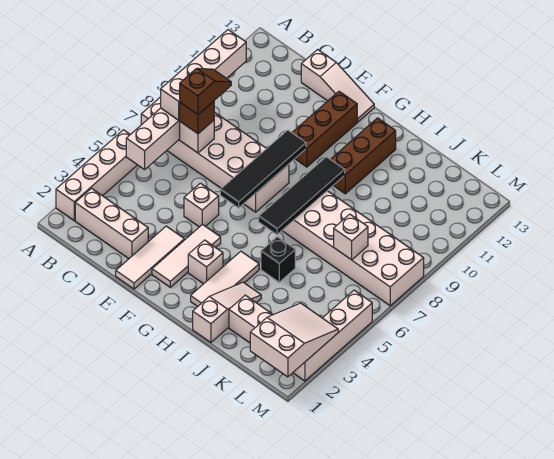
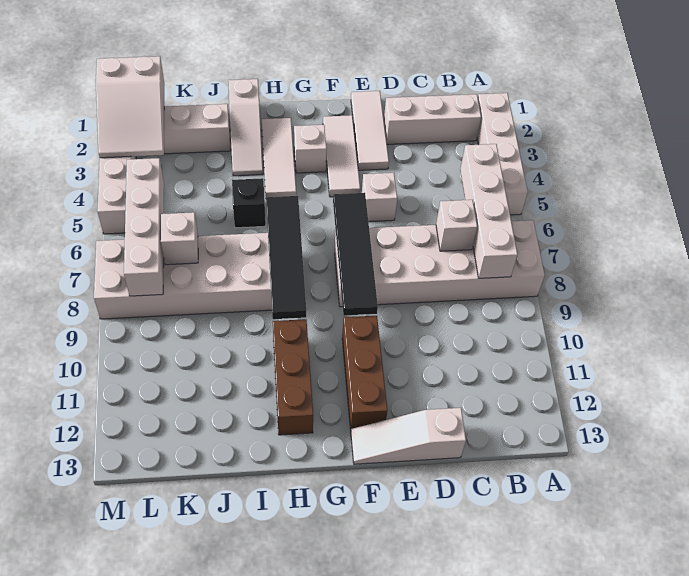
white 1x4 brick [161,30,246,120] -> white 1x4 brick moved to [124,158,164,296]
brown 1x1 brick [180,101,214,134] -> none
brown 1x2 slope [180,68,231,115] -> none

